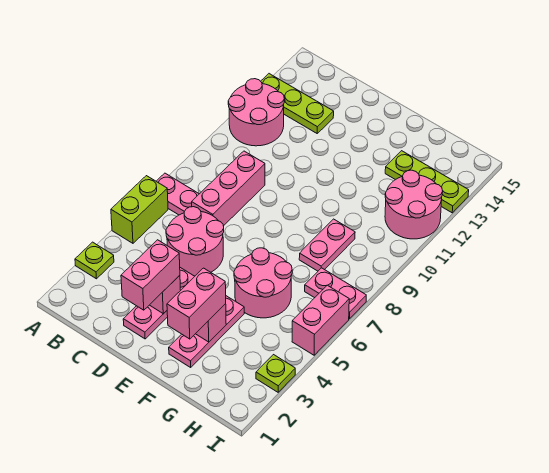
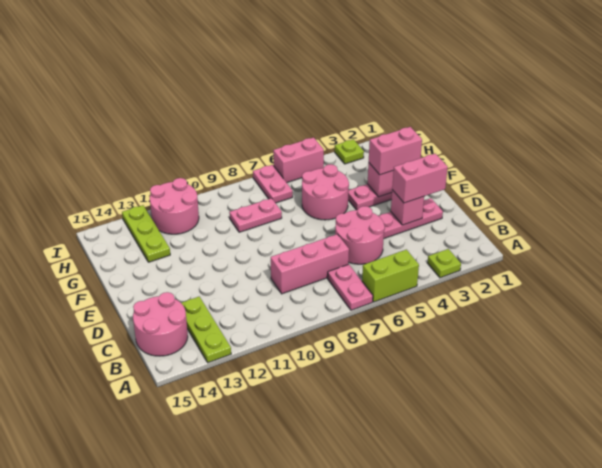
pink 2x2 round brick [228,79,284,146] -> pink 2x2 round brick moved to [133,292,188,356]

